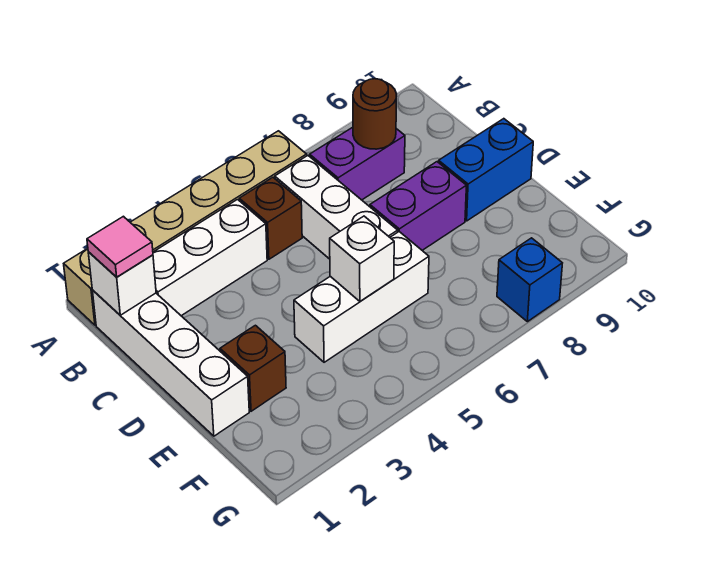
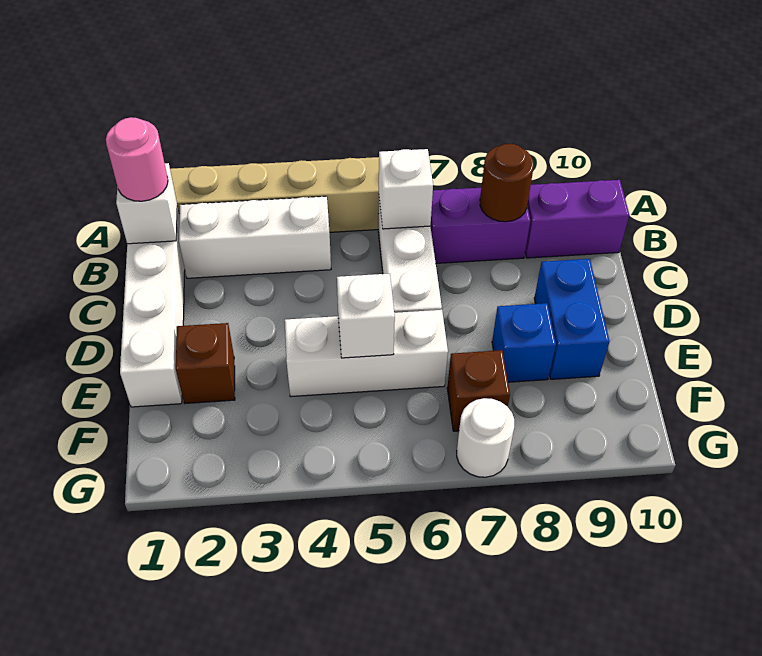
pink 1x1 tile [87,216,153,277] -> pink 1x1 round brick [106,117,168,201]
brown 1x1 brick [239,177,302,259] -> brown 1x1 brick moved to [447,350,510,431]
none -> white 1x1 brick [379,149,433,229]
purple 1x2 brick [370,162,466,250] -> purple 1x2 brick moved to [525,180,629,258]
blue 1x2 brick [439,119,533,221] -> blue 1x2 brick turned to [534,259,609,379]
none -> white 1x1 round brick [457,398,514,477]
blue 1x1 brick [497,238,562,322] -> blue 1x1 brick moved to [492,303,556,382]

